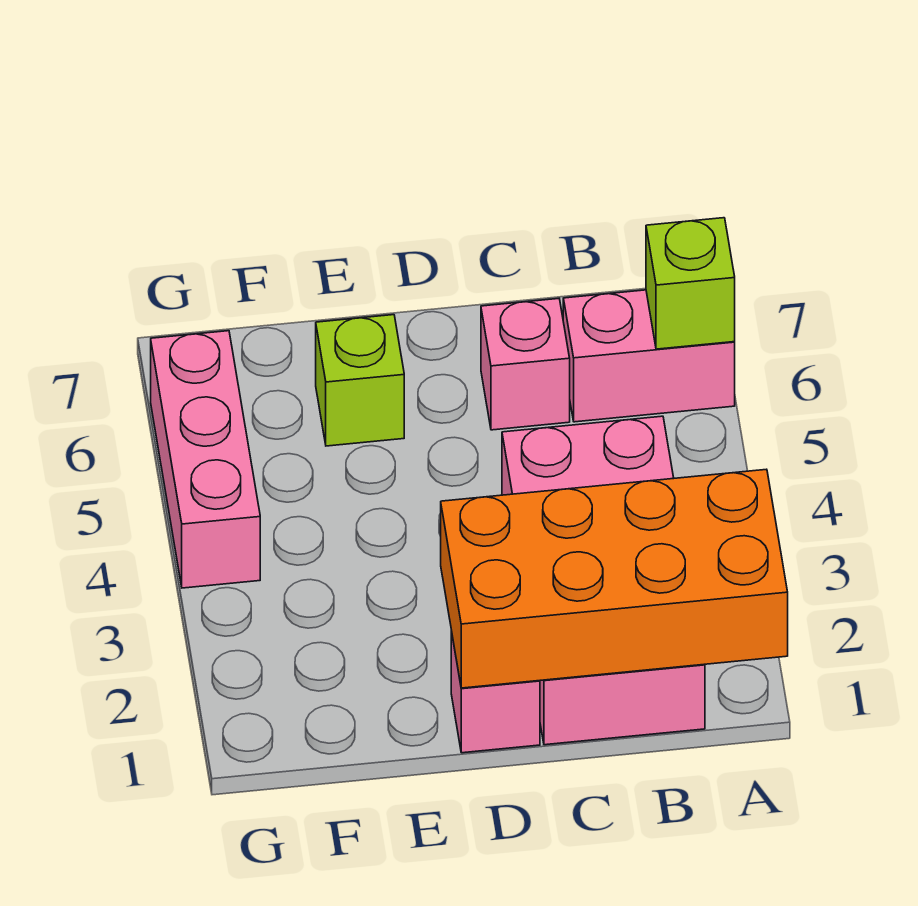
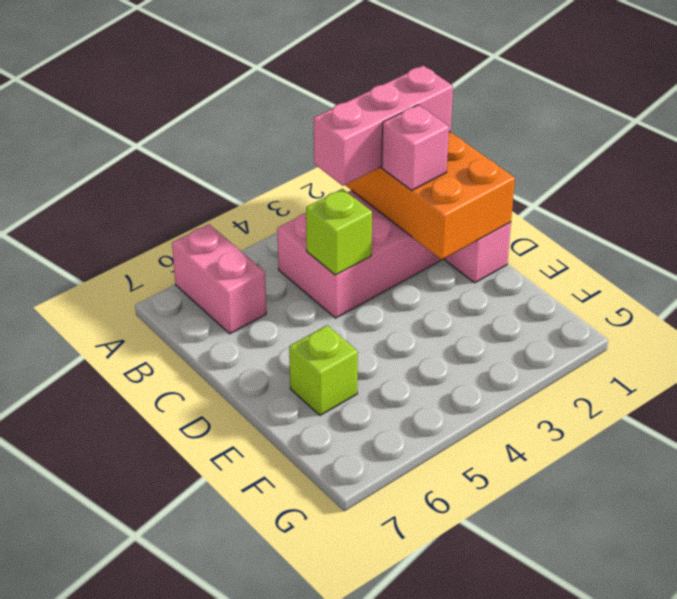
lime 1x1 brick [646,218,735,349] -> lime 1x1 brick moved to [306,189,372,275]
pink 1x1 brick [481,299,570,430] -> pink 1x1 brick moved to [382,105,449,191]
pink 1x3 brick [151,331,260,588] -> pink 1x3 brick moved to [314,66,453,186]

